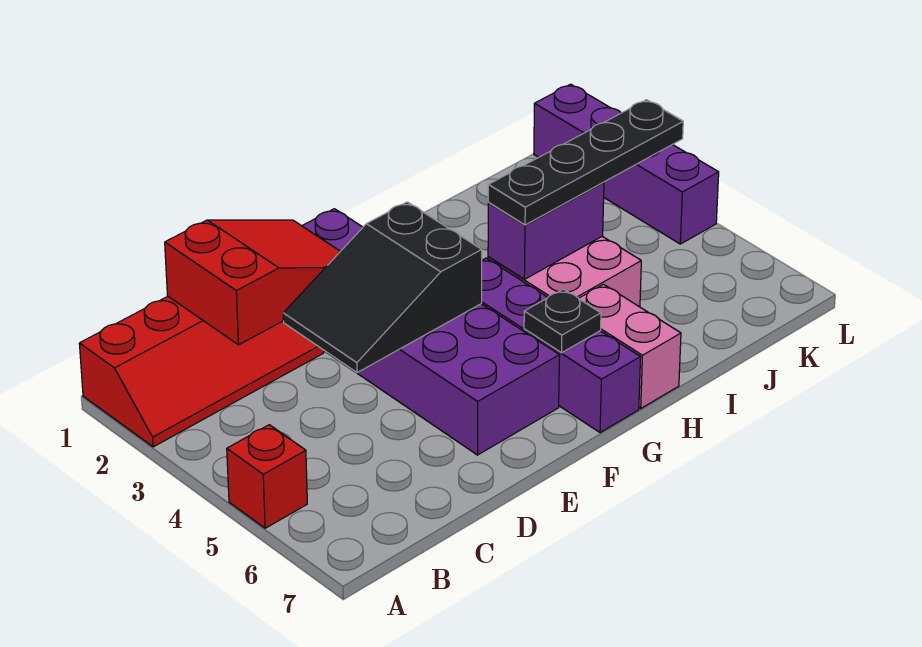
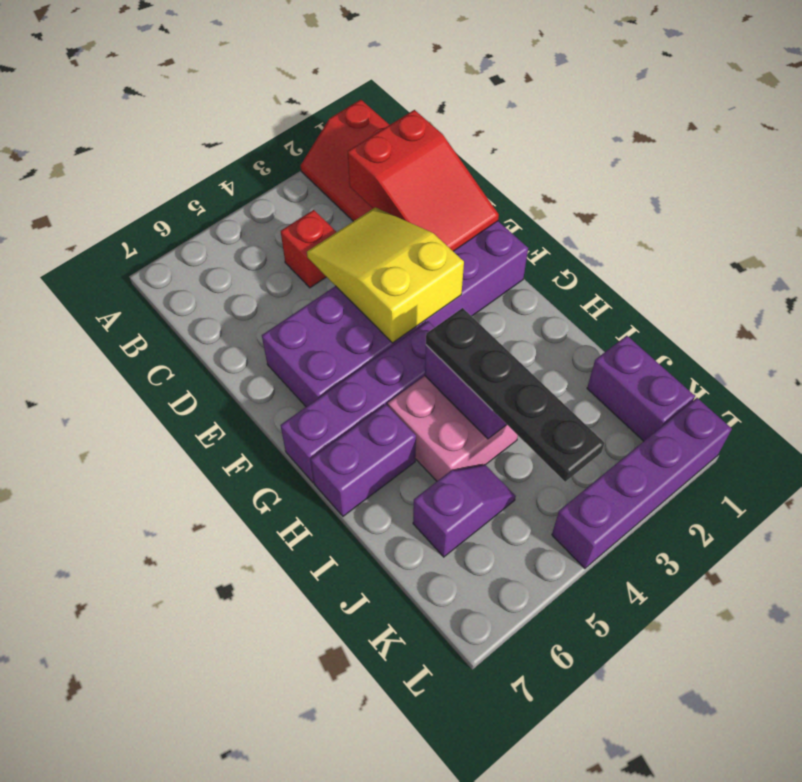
red 1x1 brick [227,425,307,528] -> red 1x1 brick moved to [281,210,336,288]
black 2x3 slope [283,202,482,373] -> yellow 2x3 slope [307,207,464,343]
black 1x1 plate [524,289,601,353] -> none
pink 1x2 brick [579,284,681,408] -> purple 1x2 brick [311,404,416,516]
none -> purple 1x2 brick [587,336,695,441]
none -> purple 1x2 slope [413,464,516,557]

